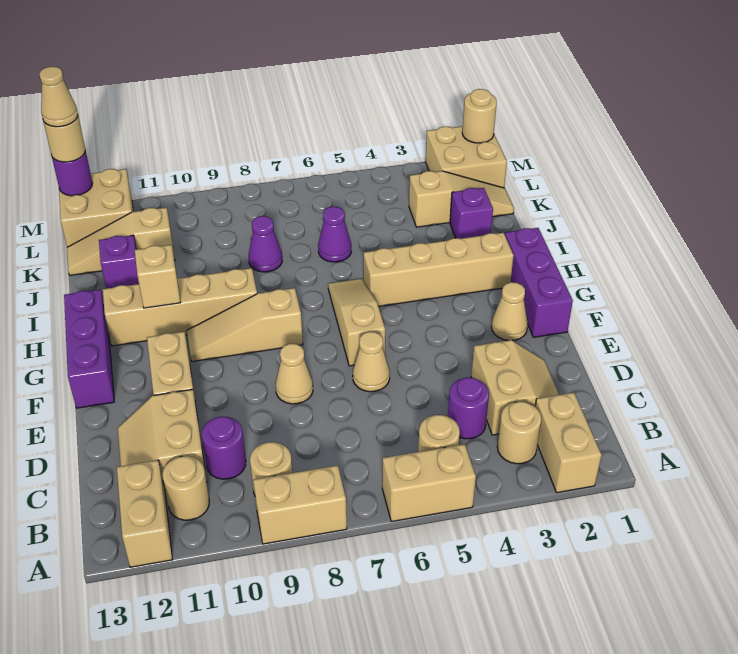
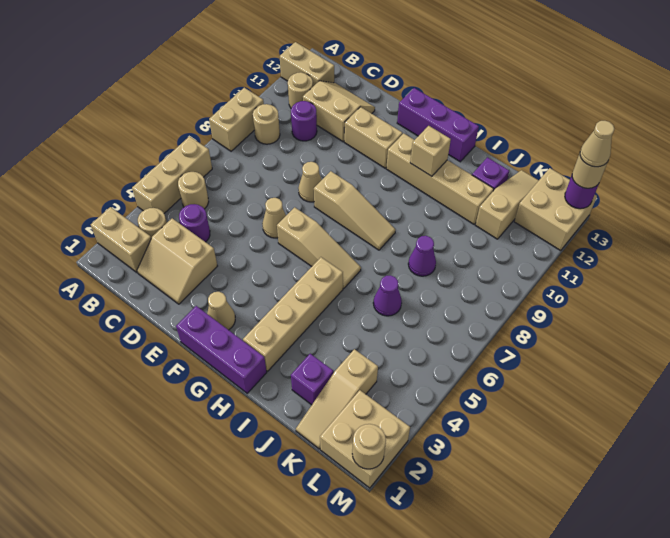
tan 1x2 brick [382,444,476,522] -> tan 1x3 brick [132,136,212,213]
tan 1x3 slope [187,288,303,362] -> tan 1x3 slope turned to [314,171,396,250]
tan 1x4 brick [103,268,257,346] -> tan 1x4 brick turned to [386,133,494,224]

